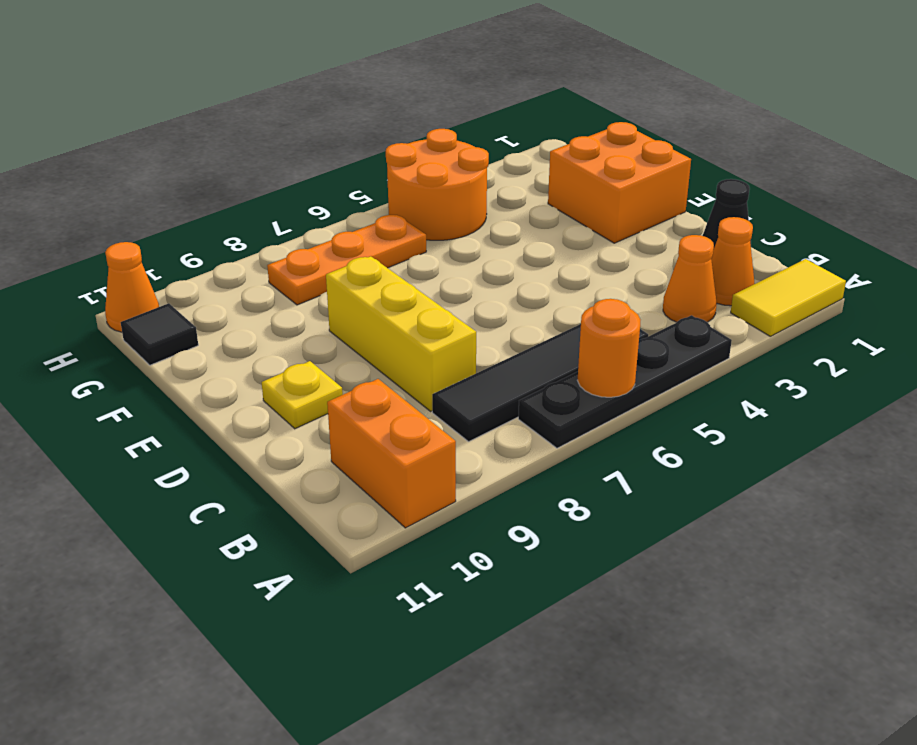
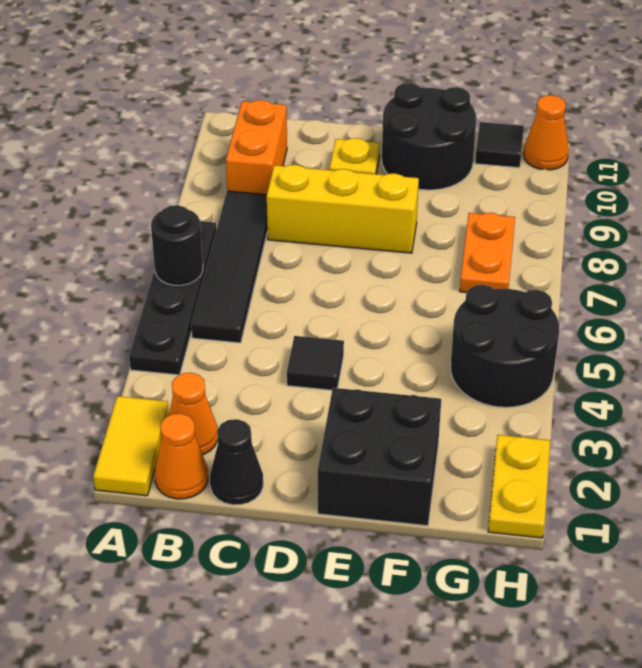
orange 1x1 round brick [577,299,640,397] -> black 1x1 round brick [151,205,203,285]
orange 1x2 brick [327,379,456,528] -> orange 1x2 brick turned to [226,100,287,195]
orange 1x1 cone [663,235,717,322] -> orange 1x1 cone moved to [155,413,208,499]
none -> black 1x1 tile [287,336,344,390]
orange 2x2 brick [548,122,691,243] -> black 2x2 brick [318,388,441,526]
none -> black 2x2 round brick [382,83,476,190]
orange 2x2 round brick [386,129,489,240] -> black 2x2 round brick [451,285,559,407]
orange 1x3 plate [267,215,426,305] -> orange 1x2 plate [460,213,515,293]
none -> yellow 1x2 plate [488,435,550,538]

